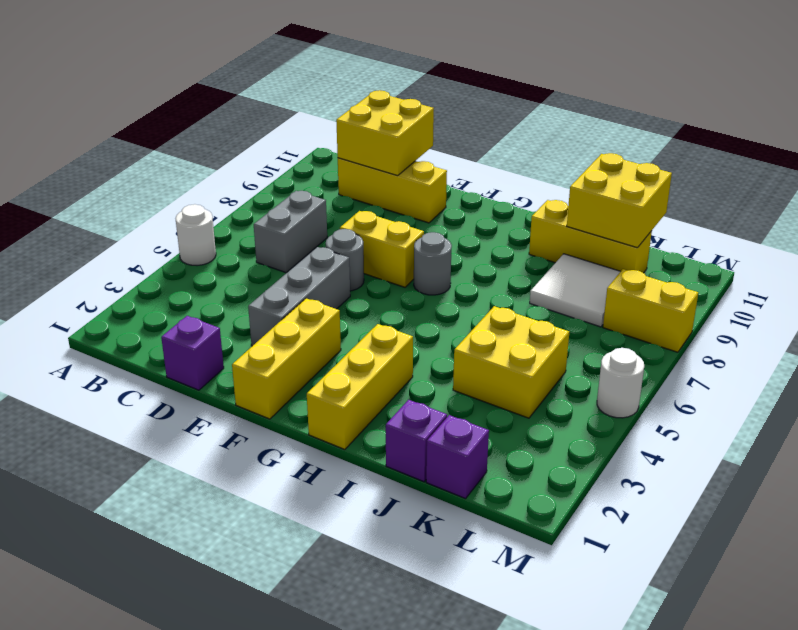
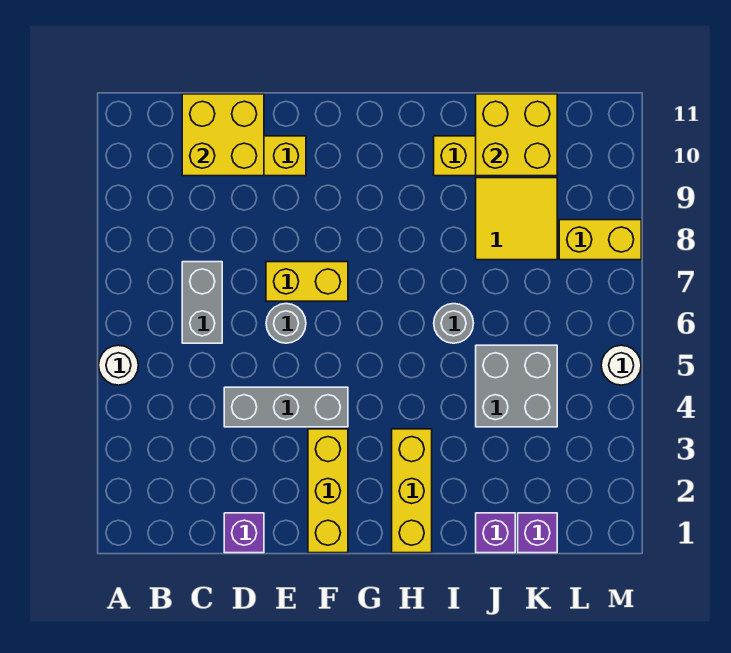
grey 1x3 brick [248,247,350,346] -> grey 1x3 brick turned to [224,387,348,427]
grey 1x1 round brick [414,232,452,295] -> grey 1x1 round brick moved to [434,304,474,343]
yellow 2x2 brick [453,306,569,418] -> grey 2x2 brick [476,345,557,427]
white 2x2 tile [530,254,621,327] -> yellow 2x2 tile [476,178,557,260]

